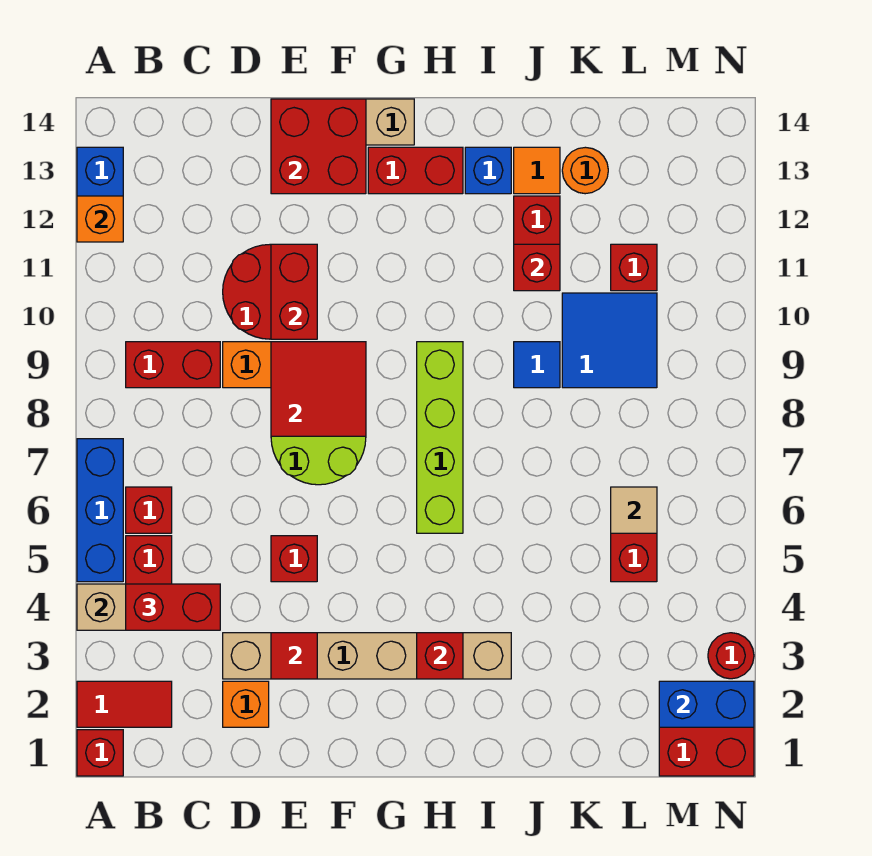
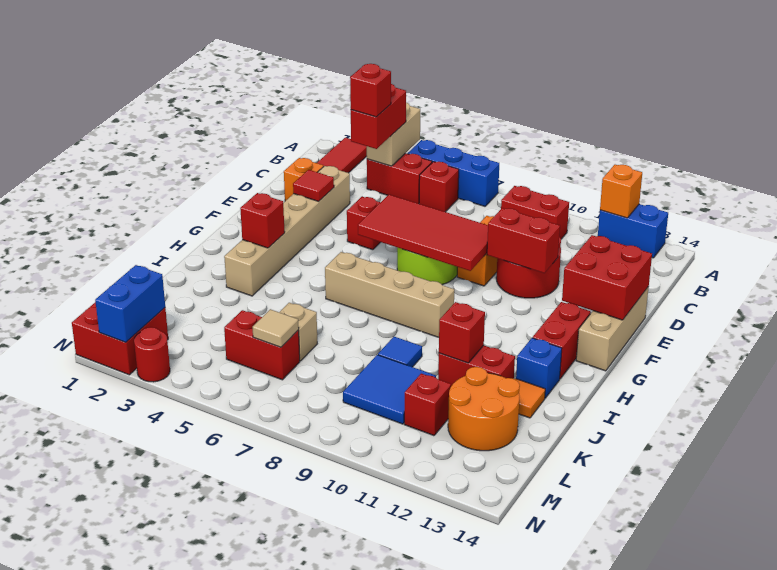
red 1x1 brick [77,730,123,776] -> red 1x1 brick moved to [350,64,391,117]
red 1x2 brick [126,342,220,388] -> red 1x2 brick turned to [501,186,569,239]
red 2x2 tile [271,342,366,436] -> red 2x4 tile [358,195,488,271]
lime 1x4 brick [417,342,463,533] -> tan 1x4 brick [325,252,454,337]
none -> tan 1x1 brick [279,303,317,361]
orange 1x1 round brick [562,147,608,194] -> orange 2x2 round brick [448,367,520,451]

